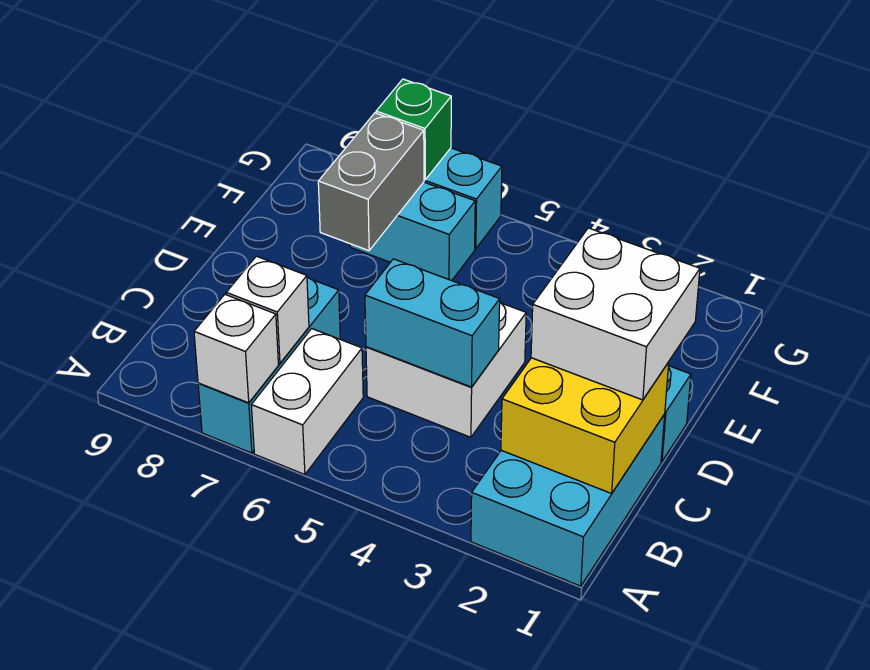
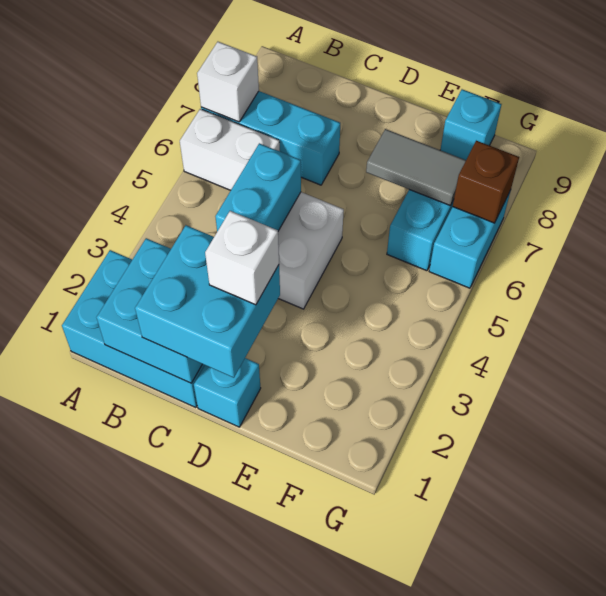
yellow 2x2 brick [501,358,669,493] -> cyan 2x2 brick [97,238,202,383]
white 1x1 brick [226,256,309,363] -> white 1x1 brick moved to [205,211,279,305]
white 2x2 brick [531,228,700,400] -> cyan 2x2 brick [135,225,280,378]
grey 1x2 brick [318,113,424,251] -> grey 1x2 tile [366,129,466,206]
none -> cyan 1x1 brick [441,89,501,160]
green 1x1 brick [376,79,451,180] -> brown 1x1 brick [453,141,519,223]

